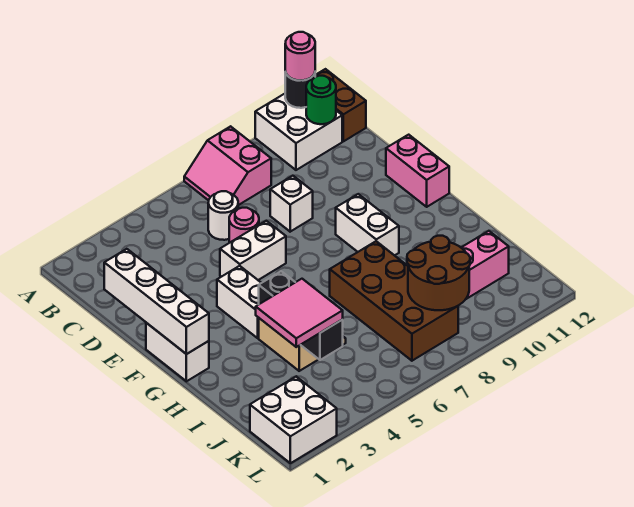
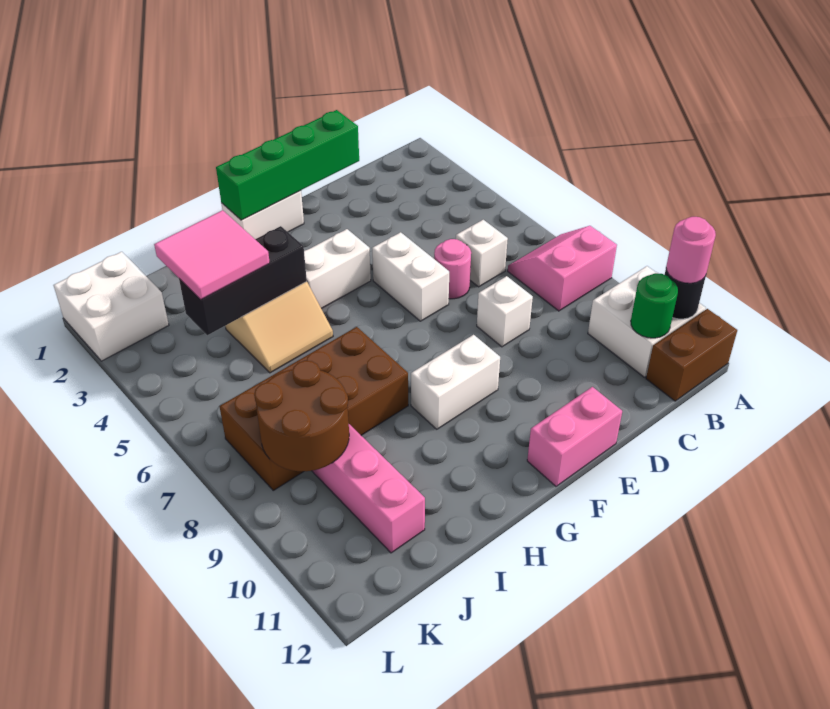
white 1x1 round brick [208,191,238,240] -> white 1x1 brick [456,220,508,287]
white 1x4 brick [104,249,209,354] -> green 1x4 brick [216,110,359,220]

